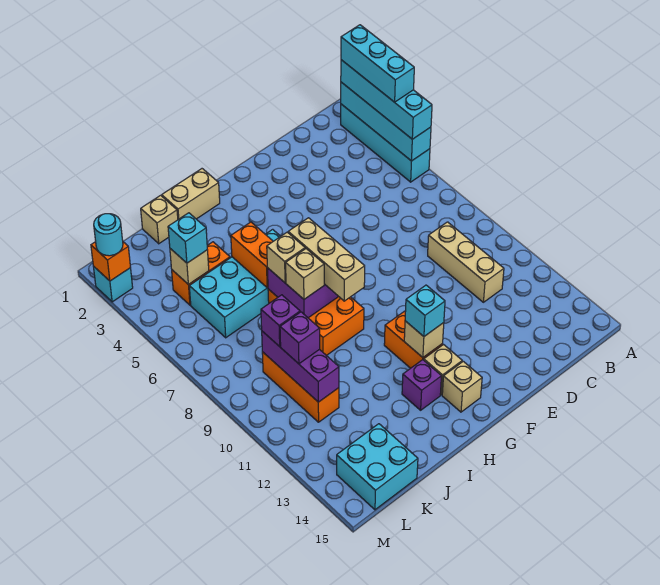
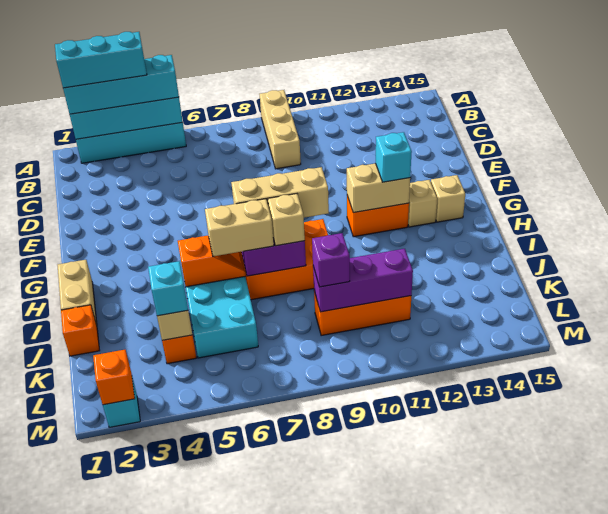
tan 1x3 brick [428,222,504,302] -> tan 1x3 brick turned to [260,90,301,169]
tan 1x1 brick [404,321,444,357] -> tan 1x2 brick [347,163,410,213]
purple 1x1 brick [402,360,442,410] -> none
orange 1x2 brick [231,222,273,288] -> orange 1x2 slope [178,236,245,287]
tan 1x1 brick [267,232,305,283] -> tan 1x2 brick [205,199,274,256]
tan 1x1 brick [141,195,178,244] -> orange 1x1 brick [61,305,100,356]
purple 1x1 brick [280,312,320,364] -> none
cyan 2x2 brick [337,424,418,510] -> none
cyan 1x1 round brick [94,214,123,256] -> none

